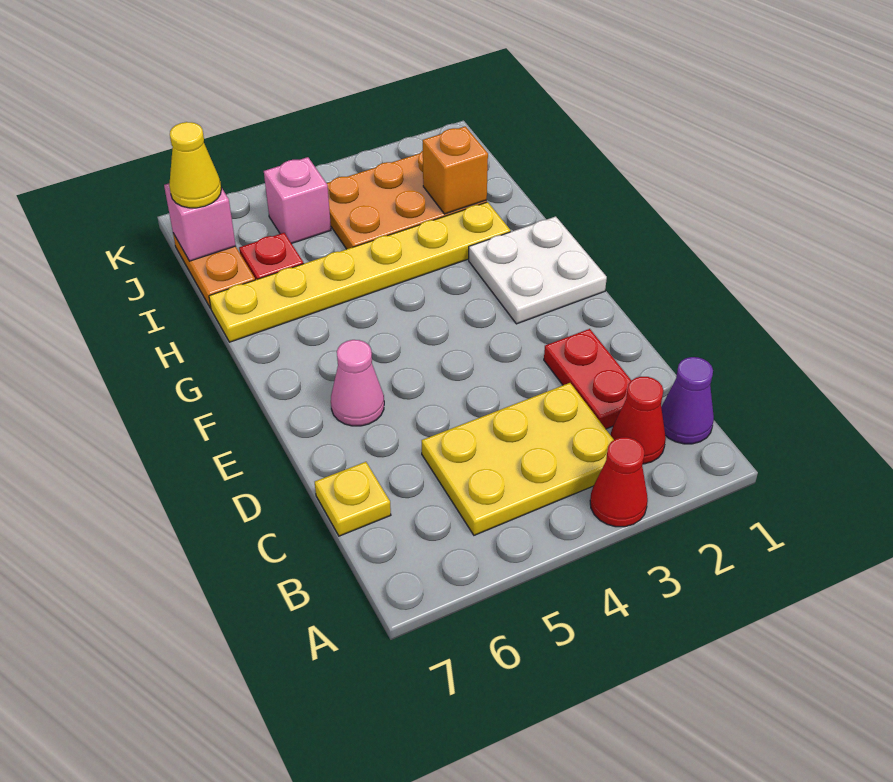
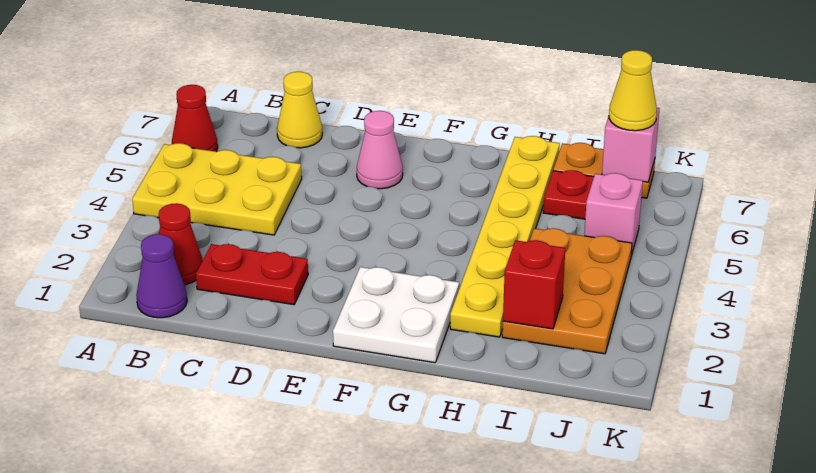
red 1x1 cone [590,437,648,527] -> red 1x1 cone moved to [172,85,218,152]
yellow 2x3 plate [422,383,614,535] -> yellow 2x3 plate turned to [132,143,302,235]
yellow 1x1 plate [315,462,391,536] -> yellow 1x1 cone [277,72,322,148]
orange 1x1 brick [423,126,488,214] -> red 1x1 brick [503,240,565,329]

